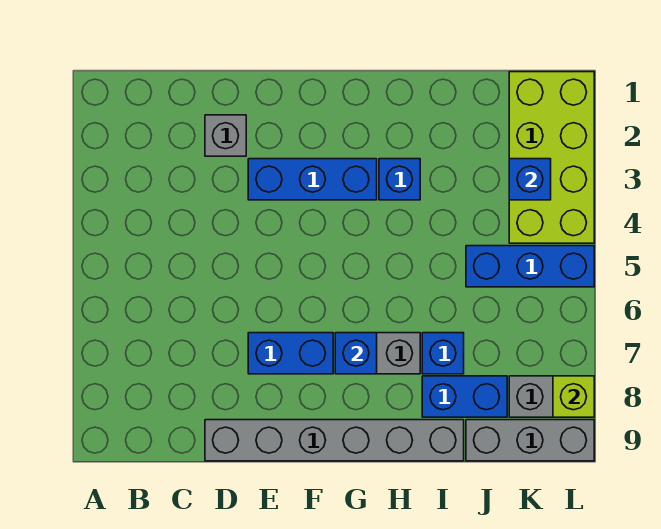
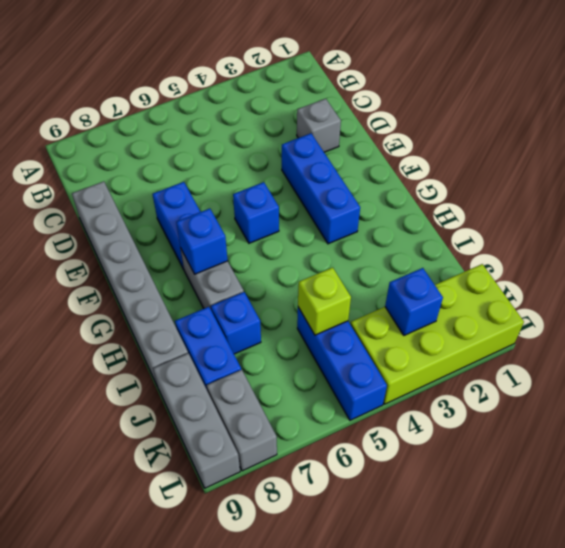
blue 1x1 brick [379,159,420,200] -> blue 1x1 brick moved to [233,182,279,243]
lime 1x1 brick [553,376,594,417] -> lime 1x1 brick moved to [298,267,351,335]

